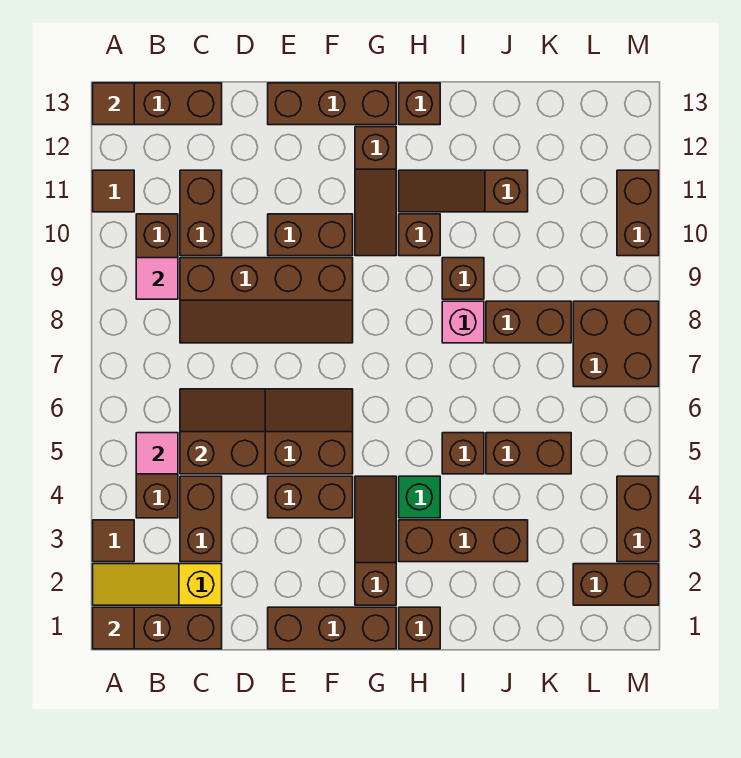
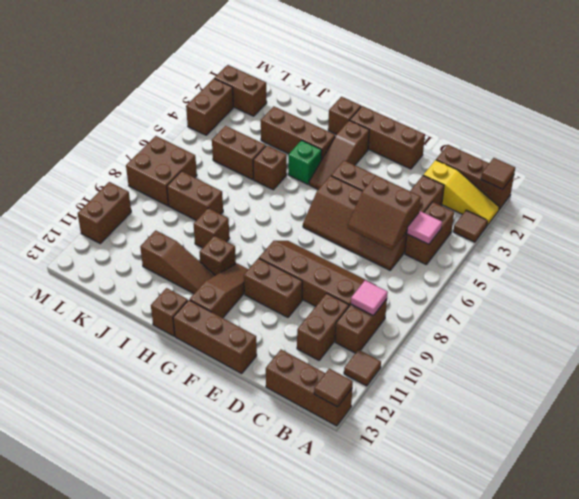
pink 1x1 brick [442,301,484,343] -> none

